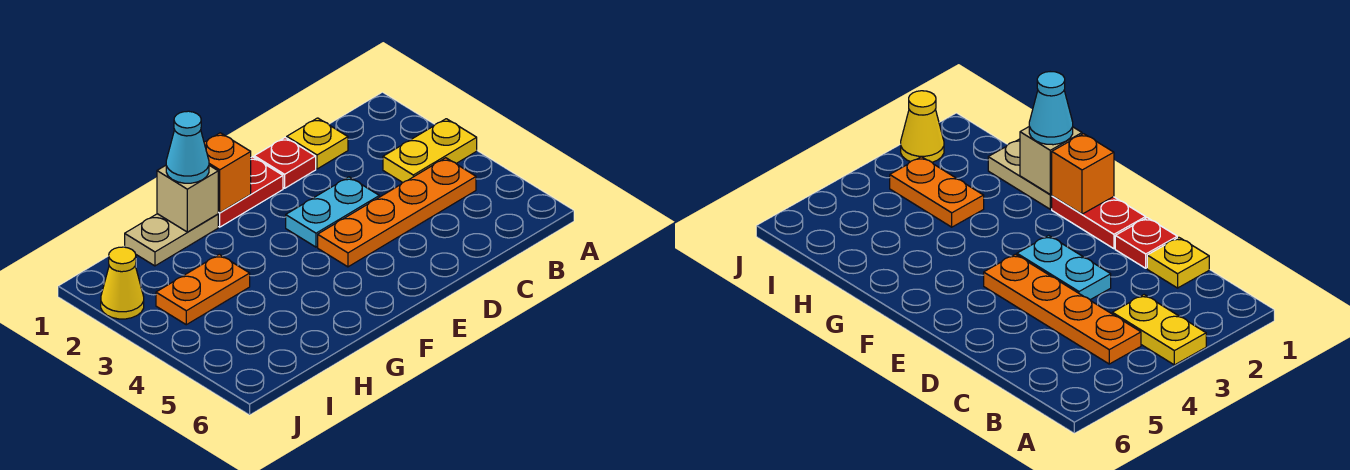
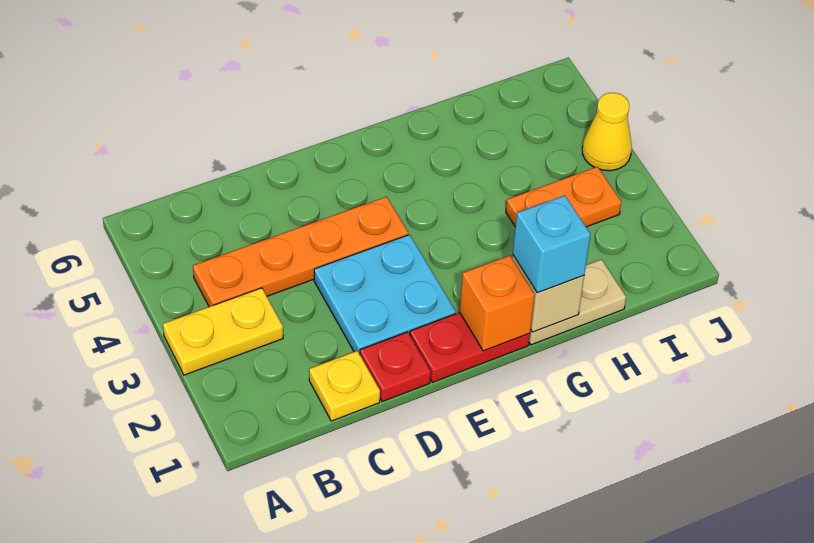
cyan 1x2 plate [286,177,379,247] -> cyan 2x2 plate [314,235,456,354]
cyan 1x1 cone [166,111,209,183] -> cyan 1x1 brick [513,195,591,293]
yellow 1x1 cone [101,247,144,319] -> yellow 1x1 cone moved to [582,93,632,171]

